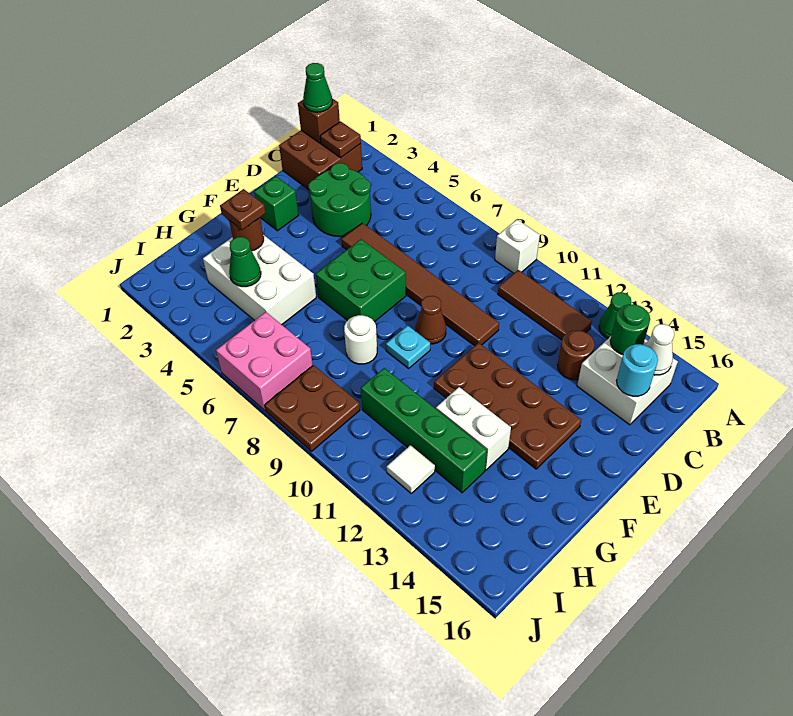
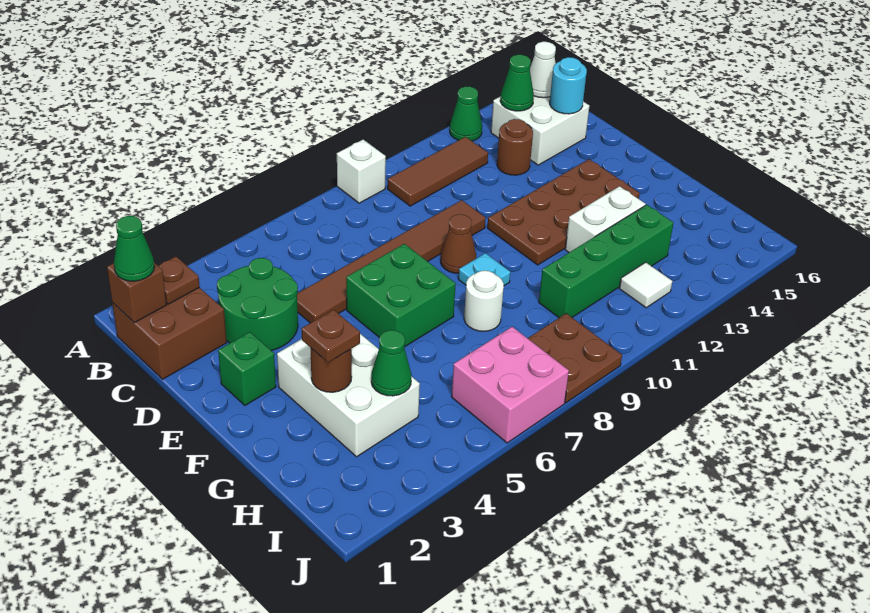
green 1x1 round brick [610,304,650,355] -> green 1x1 cone [500,55,534,111]
white 2x3 brick [203,235,316,325] -> white 2x3 brick turned to [277,334,420,457]

